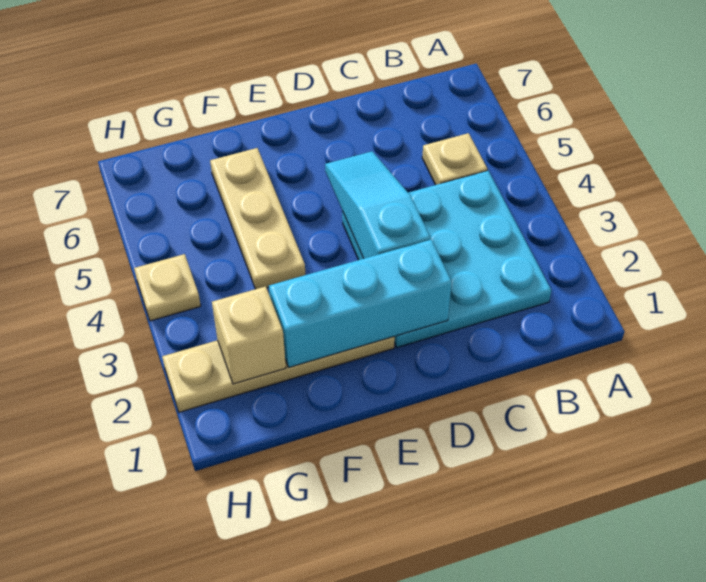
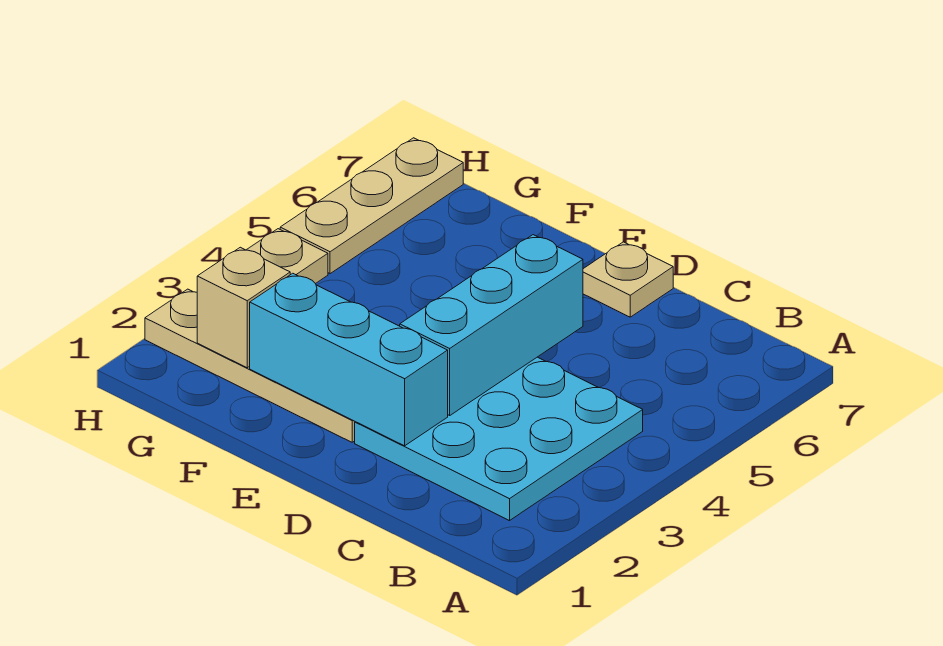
tan 1x1 plate [422,133,487,185] -> tan 1x1 plate moved to [583,242,673,317]
cyan 1x3 slope [325,151,431,259] -> cyan 1x3 brick [400,235,583,415]
tan 1x3 plate [210,148,305,289] -> tan 1x3 plate moved to [280,138,463,274]

